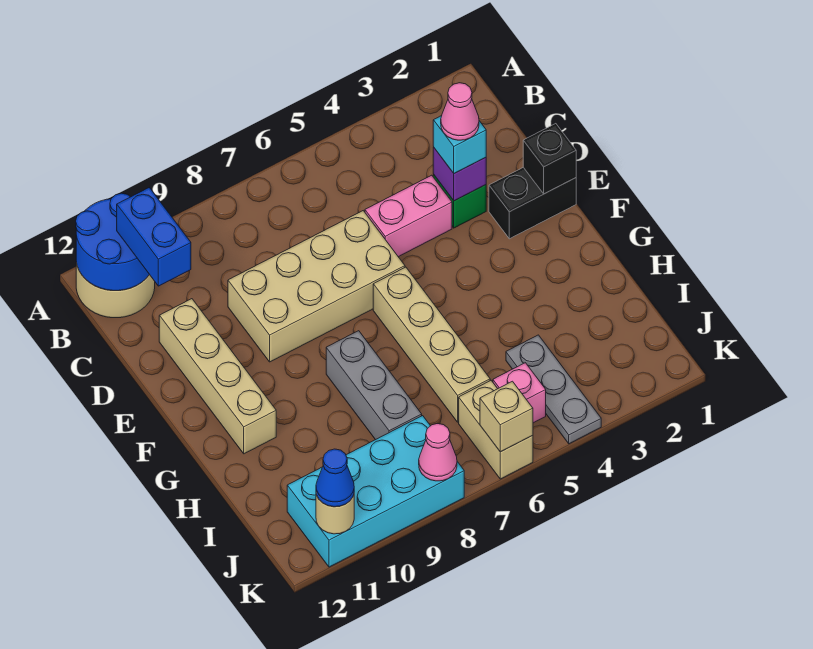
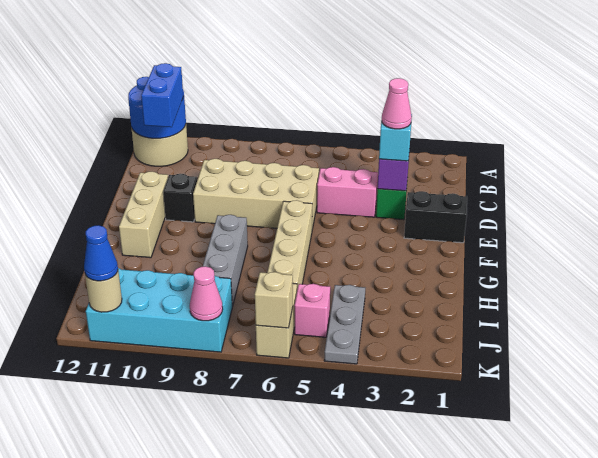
tan 1x4 brick [159,299,276,454] -> tan 1x3 brick [119,172,168,258]
black 1x1 brick [523,124,576,194] -> black 1x1 brick moved to [163,174,197,222]

